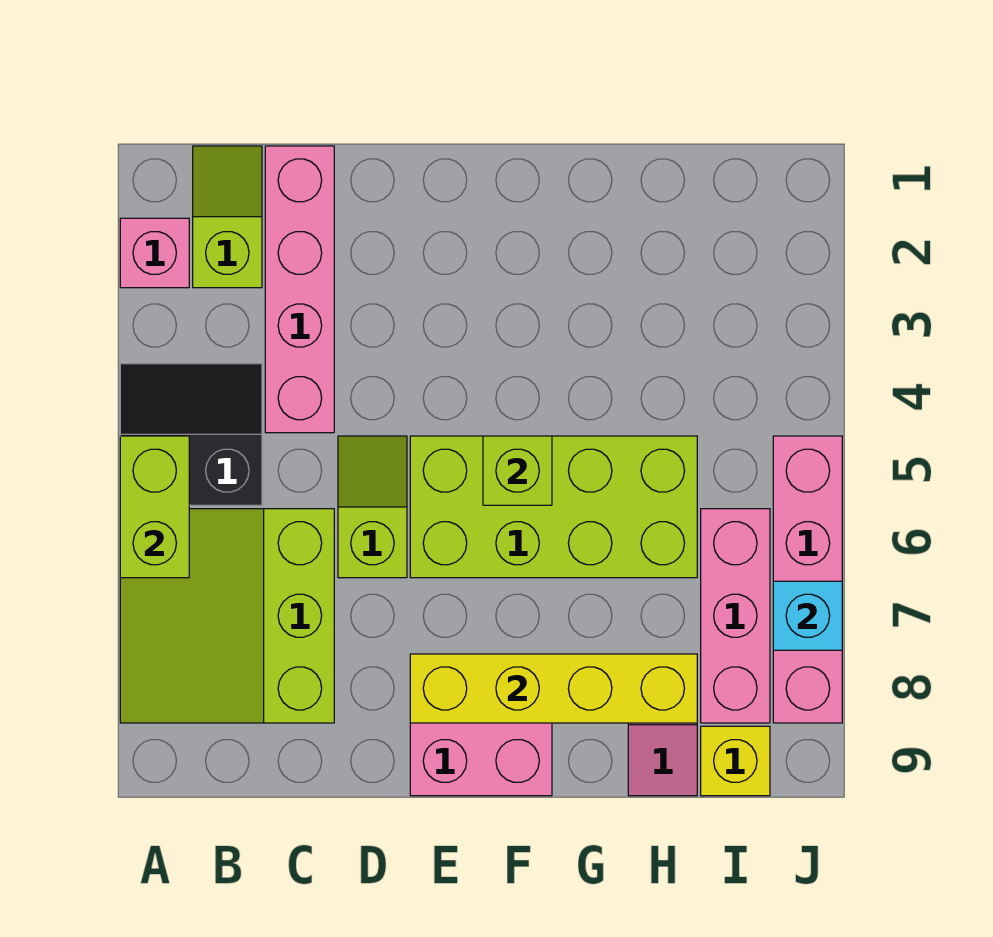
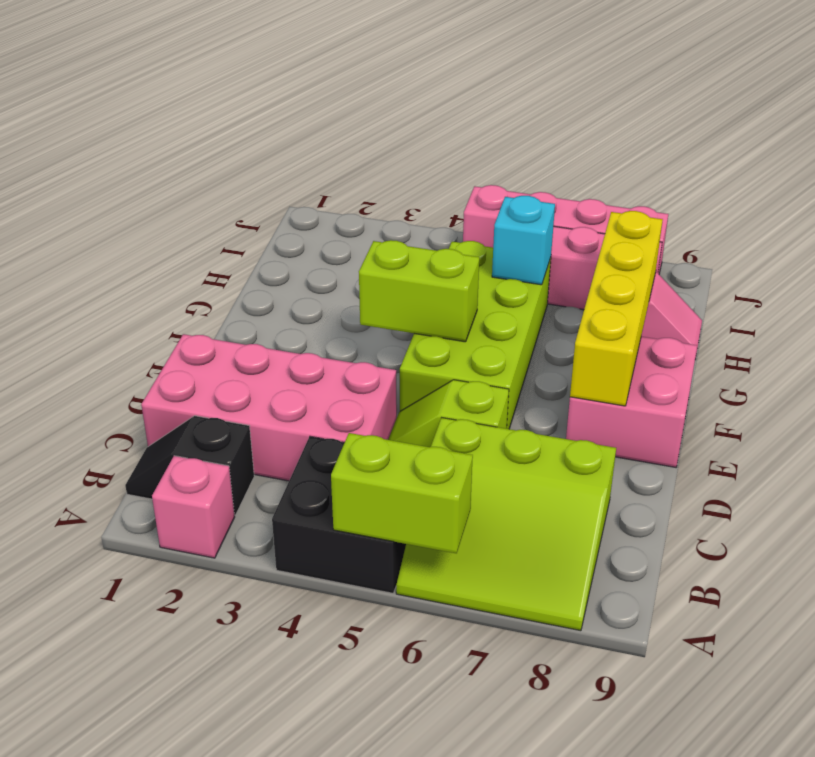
black 2x2 slope [120,364,262,505] -> black 2x2 brick [272,436,406,593]
lime 1x2 slope [193,146,262,288] -> black 1x2 slope [125,416,254,515]
pink 1x4 brick [265,146,334,433] -> pink 2x4 brick [141,334,397,481]
lime 1x1 brick [483,436,552,505] -> lime 1x2 brick [359,240,479,342]
yellow 1x1 brick [701,726,770,796] -> none
cyan 1x1 brick [773,581,842,650] -> cyan 1x1 brick moved to [492,196,555,285]

